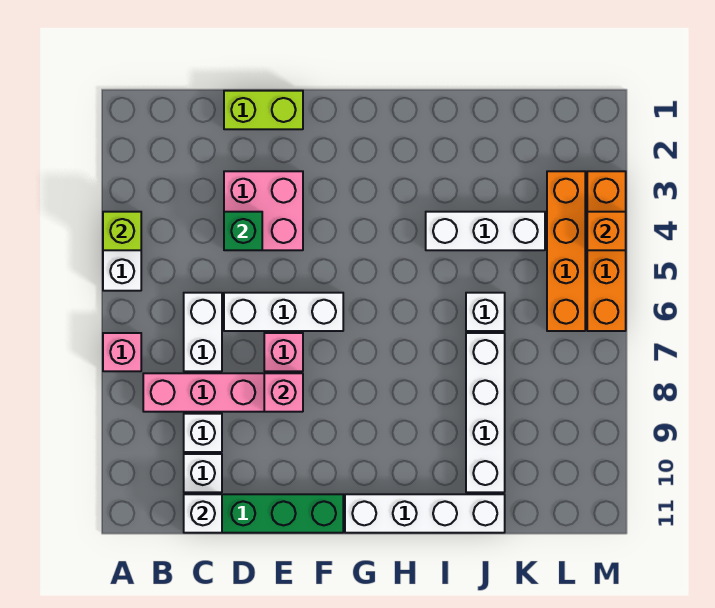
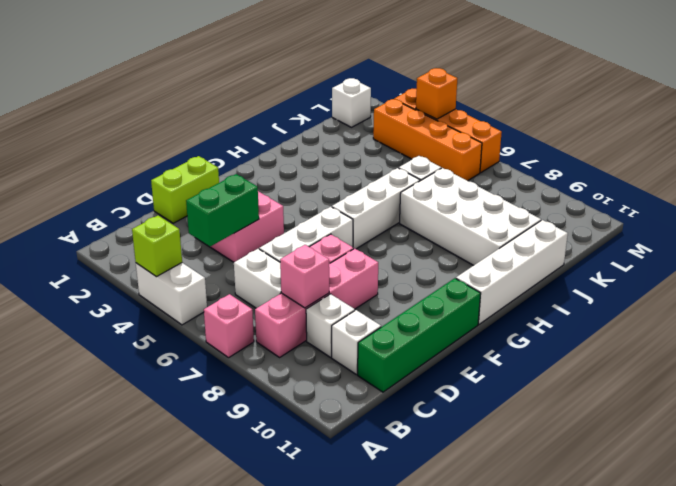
white 1x1 brick [184,494,222,533] -> white 1x1 brick moved to [332,78,371,127]
green 1x1 brick [224,212,262,250] -> green 1x2 brick [186,174,259,247]
pink 1x1 brick [264,373,303,412] -> pink 1x1 brick moved to [280,245,329,308]
white 1x3 brick [426,212,545,250] -> white 1x3 brick moved to [332,168,420,249]
white 1x4 brick [466,333,505,492] -> white 2x4 brick [400,168,541,265]

